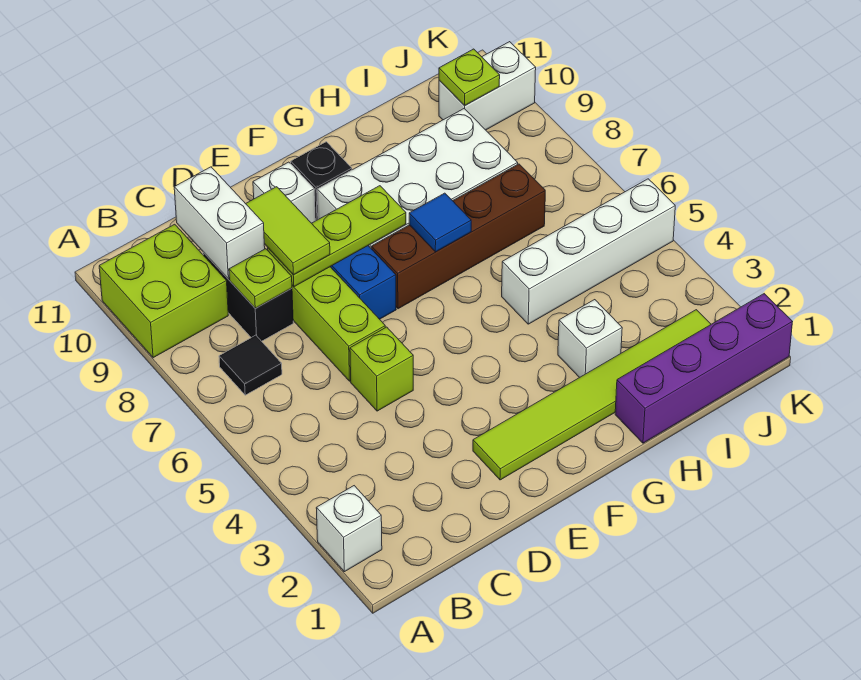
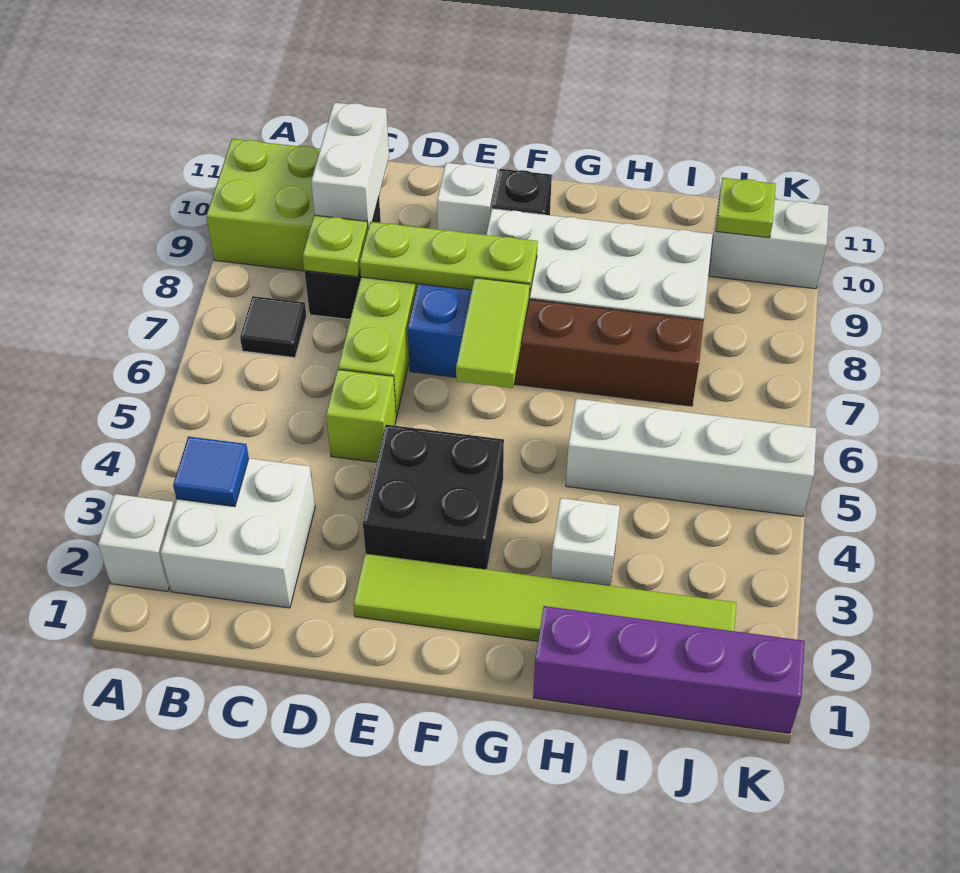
none -> white 2x2 brick [161,458,315,608]
lime 1x2 tile [246,187,330,275] -> lime 1x2 tile moved to [456,278,530,388]
none -> black 2x2 brick [363,425,504,569]
blue 1x1 tile [409,193,471,252] -> blue 1x1 tile moved to [173,437,249,507]

